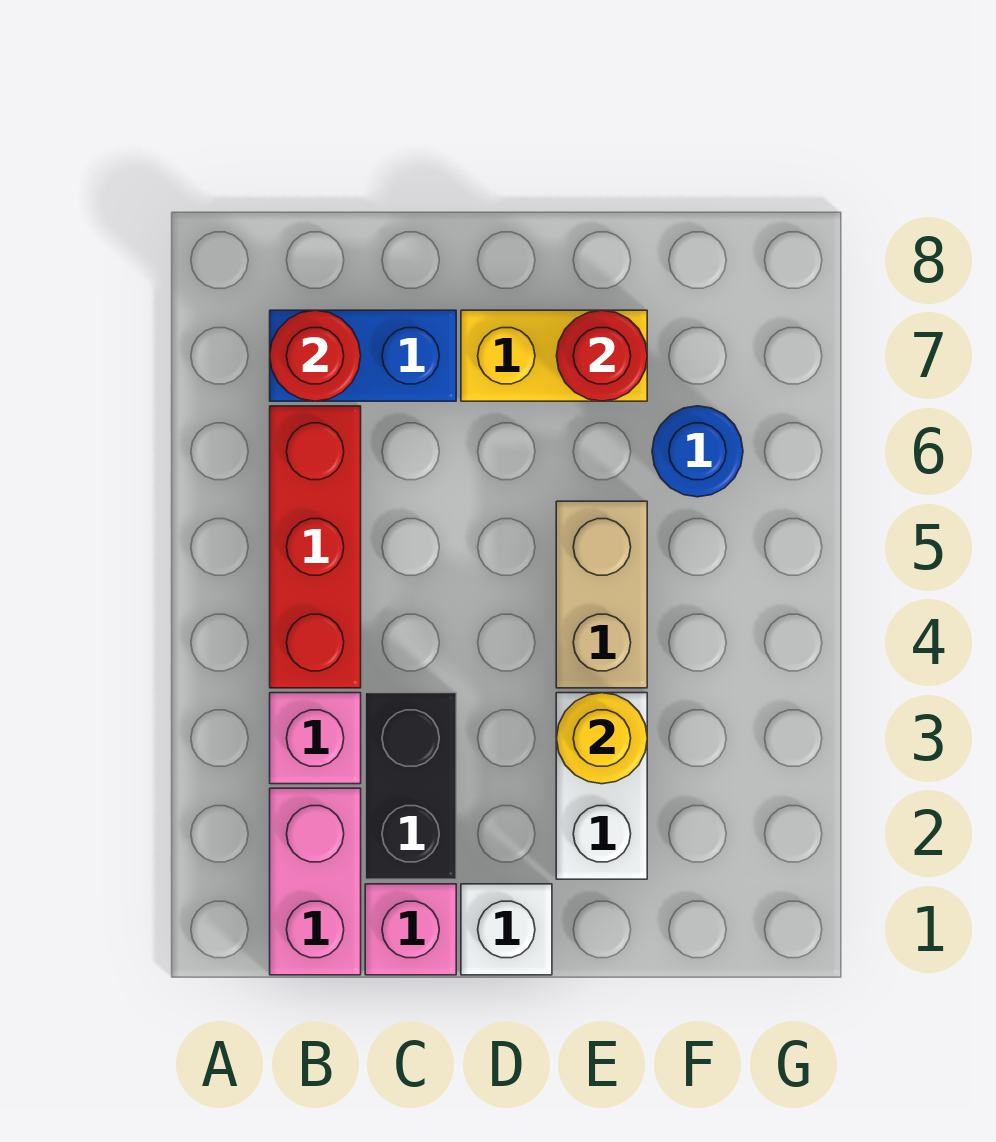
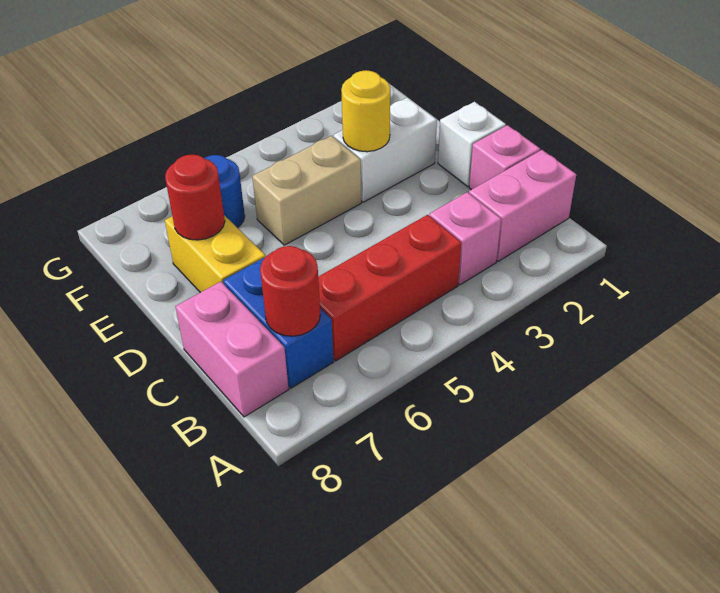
none -> pink 1x2 brick [175,282,289,417]
black 1x2 brick [365,693,456,879] -> none

